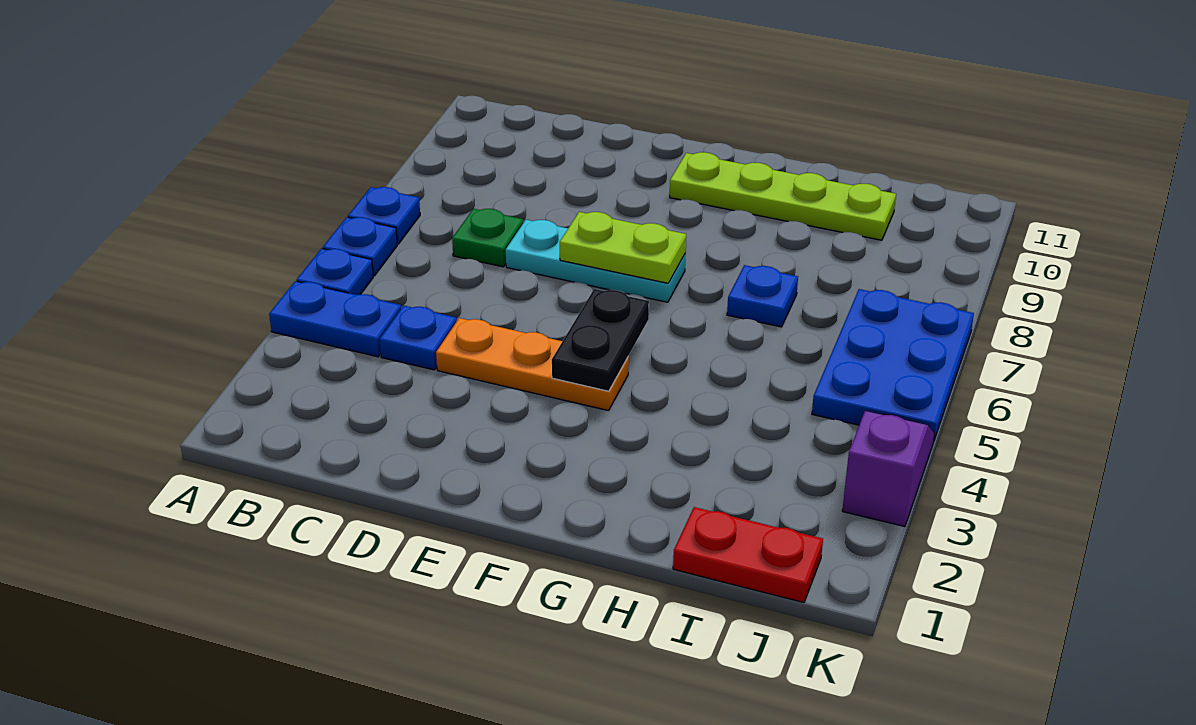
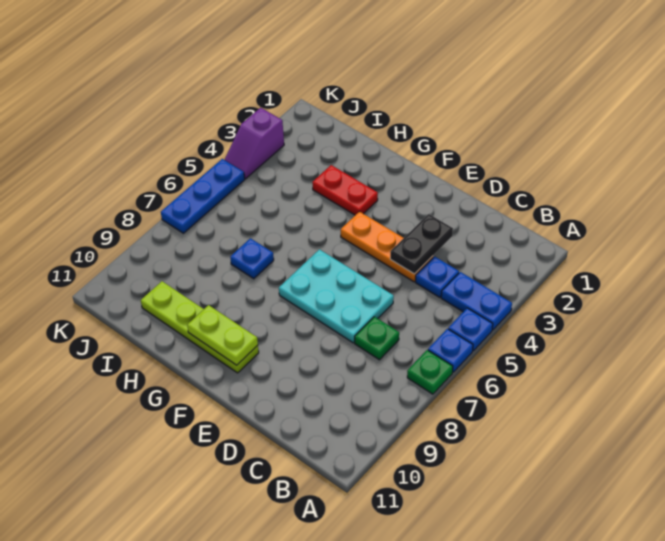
blue 1x1 plate [348,187,420,244] -> green 1x1 plate [407,350,453,394]
cyan 1x3 plate [506,220,686,302] -> cyan 2x3 plate [279,249,394,343]
lime 1x2 plate [560,212,686,283] -> lime 1x2 plate moved to [187,305,258,365]
black 1x2 plate [552,289,649,391] -> black 1x2 plate moved to [390,214,453,274]
red 1x2 plate [673,507,823,603] -> red 1x2 plate moved to [312,165,378,215]
blue 2x3 plate [812,289,974,442] -> blue 1x3 plate [161,159,245,233]

